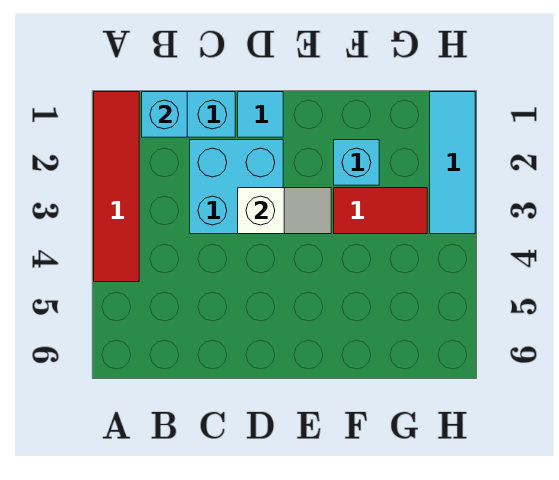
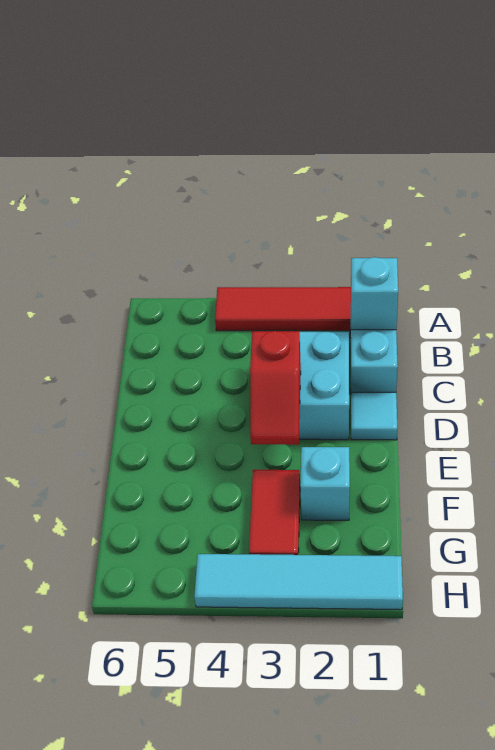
white 1x2 slope [238,188,331,234] -> red 1x2 slope [250,331,301,445]
cyan 1x3 tile [430,92,475,234] -> cyan 1x4 tile [194,554,403,610]

